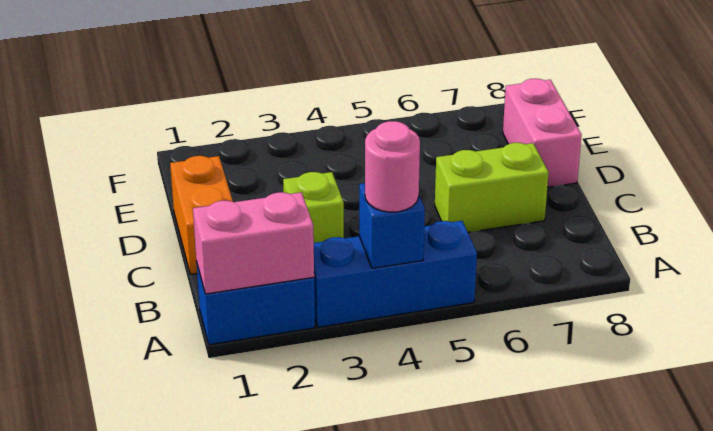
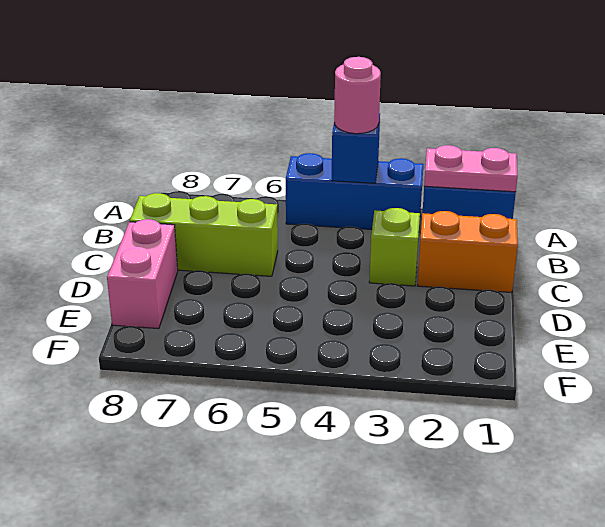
pink 1x2 brick [193,192,314,294] -> pink 1x2 plate [424,145,518,192]
orange 1x2 brick [170,156,233,274] -> orange 1x2 brick turned to [418,211,518,293]
lime 1x2 brick [435,143,549,232] -> lime 1x3 brick [130,193,278,276]

